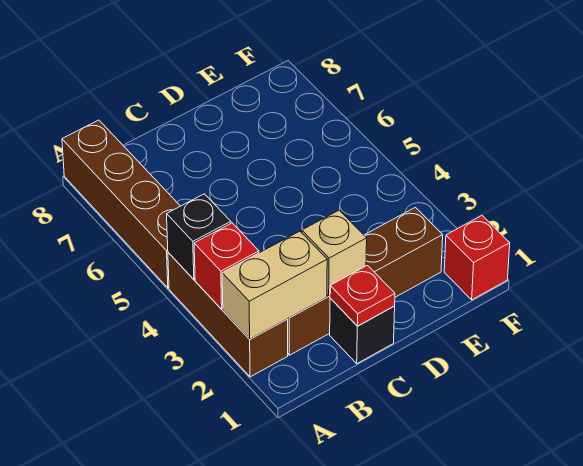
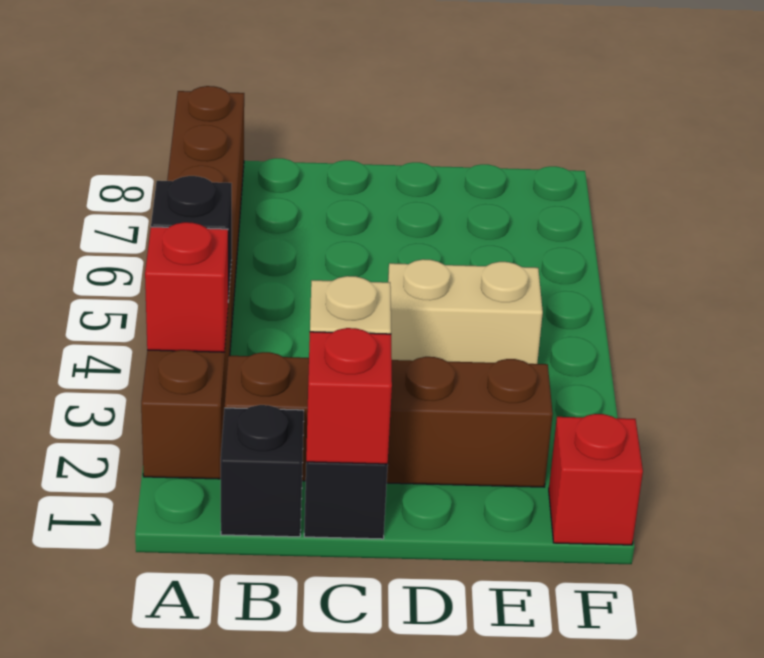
tan 1x2 brick [222,231,327,339] -> tan 1x2 brick moved to [388,259,543,364]
none -> black 1x1 brick [221,405,304,537]
red 1x1 plate [330,265,395,326] -> red 1x1 brick [306,328,392,464]

